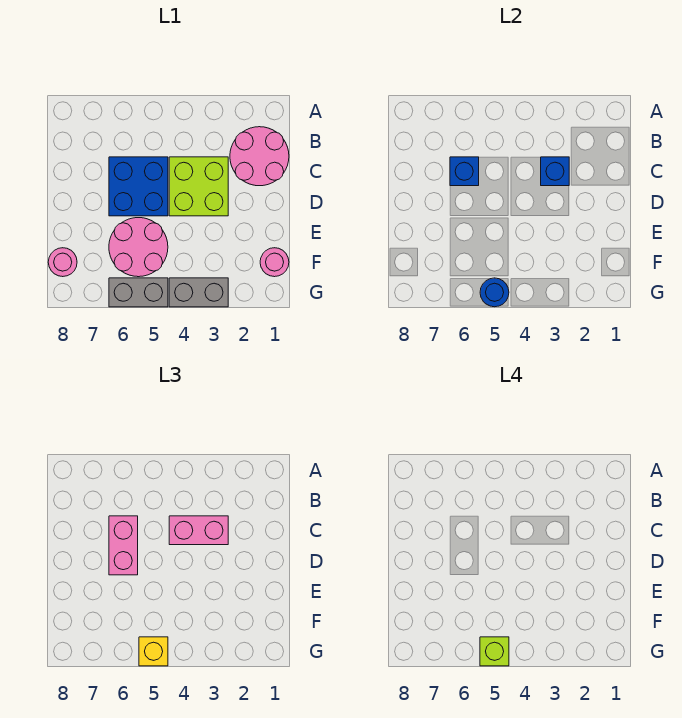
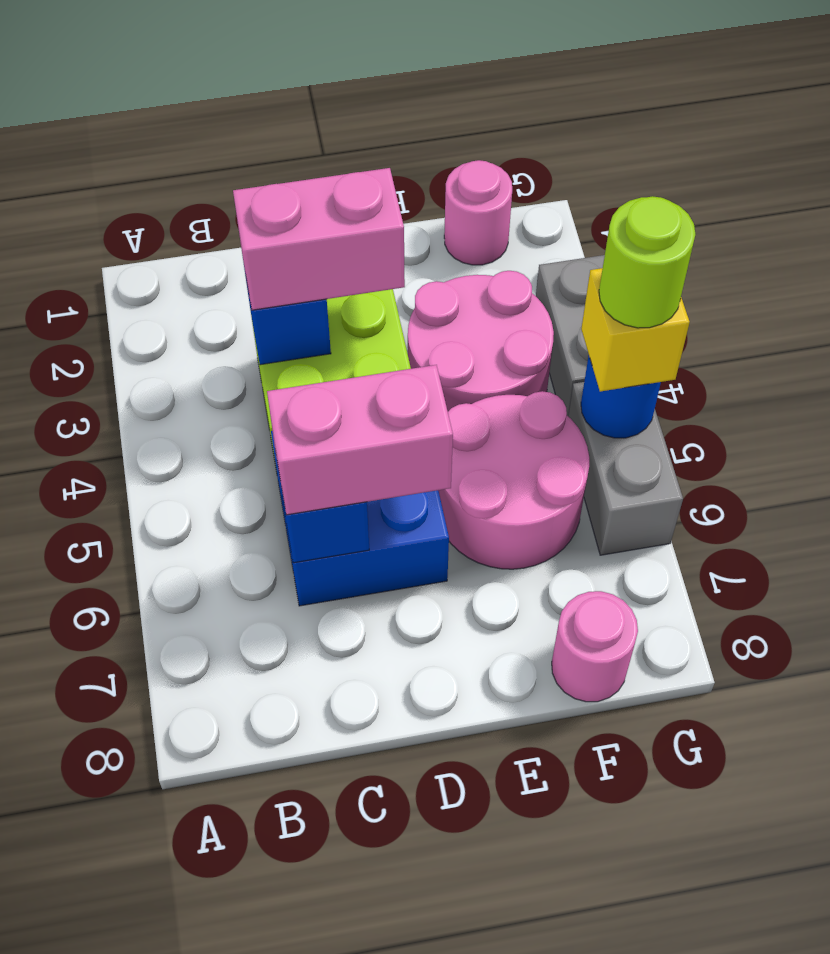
pink 2x2 round brick [230,127,289,186] -> pink 2x2 round brick moved to [408,271,554,411]
pink 1x2 brick [169,516,228,545] -> pink 1x2 brick turned to [233,168,405,310]
lime 1x1 brick [480,637,509,666] -> lime 1x1 round brick [599,196,695,328]

